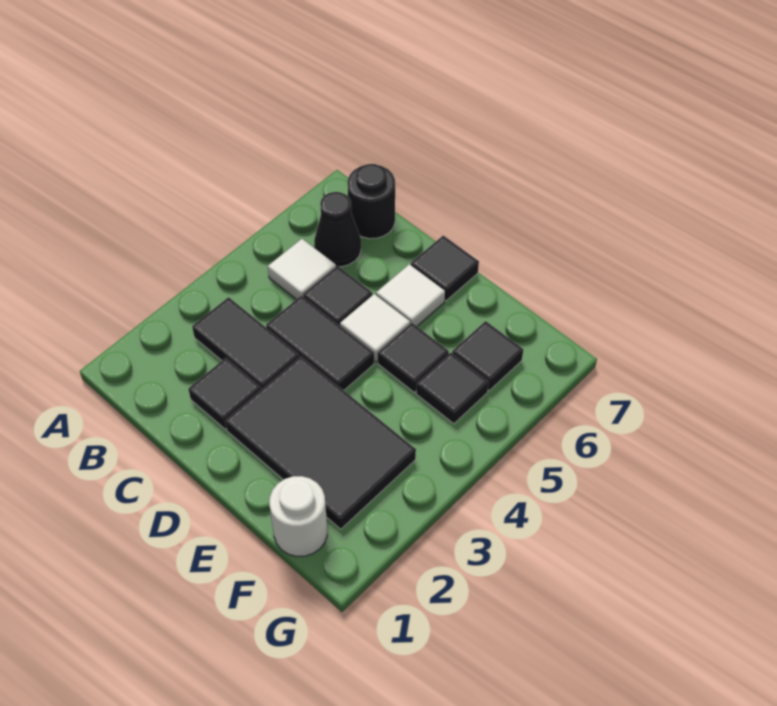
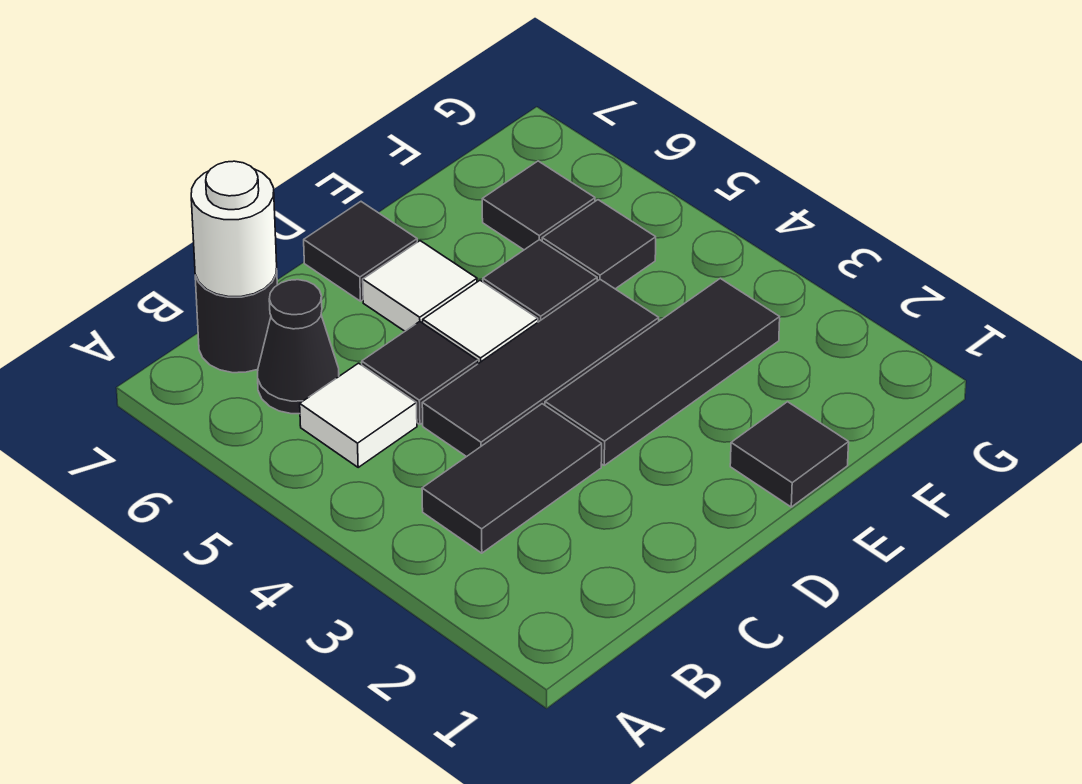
black 1x1 tile [188,358,261,429] -> black 1x1 tile moved to [730,402,849,507]
black 1x2 tile [266,295,374,390] -> black 1x3 tile [422,279,659,457]
black 2x3 tile [225,356,416,529] -> black 1x3 tile [545,278,780,465]
white 1x1 round brick [269,476,327,557] -> white 1x1 round brick moved to [191,161,277,297]

